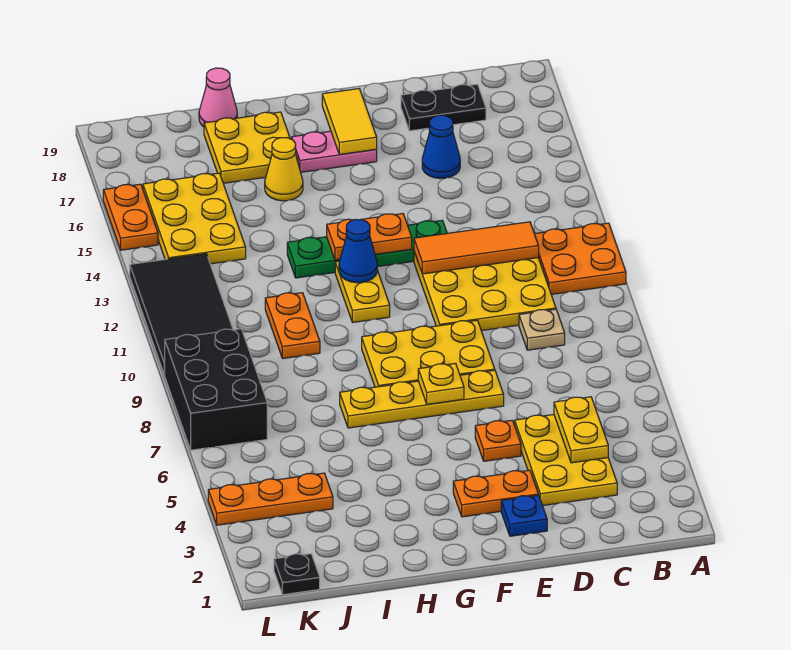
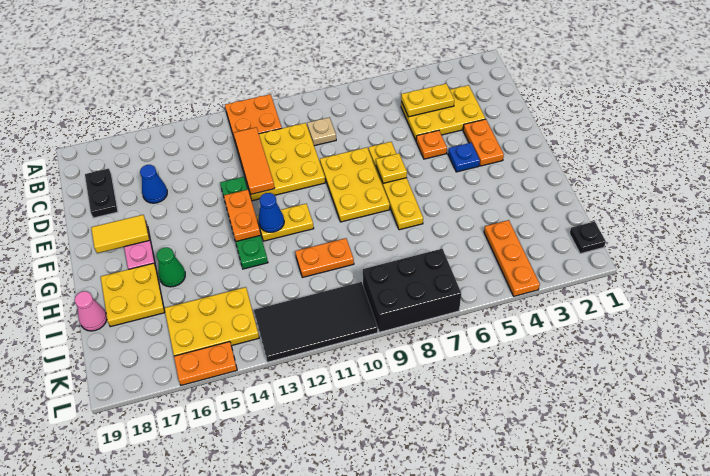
blue 1x1 plate [501,495,547,536] -> blue 1x1 plate moved to [448,143,480,172]
yellow 1x1 cone [265,138,303,201] -> green 1x1 cone [157,247,185,287]

